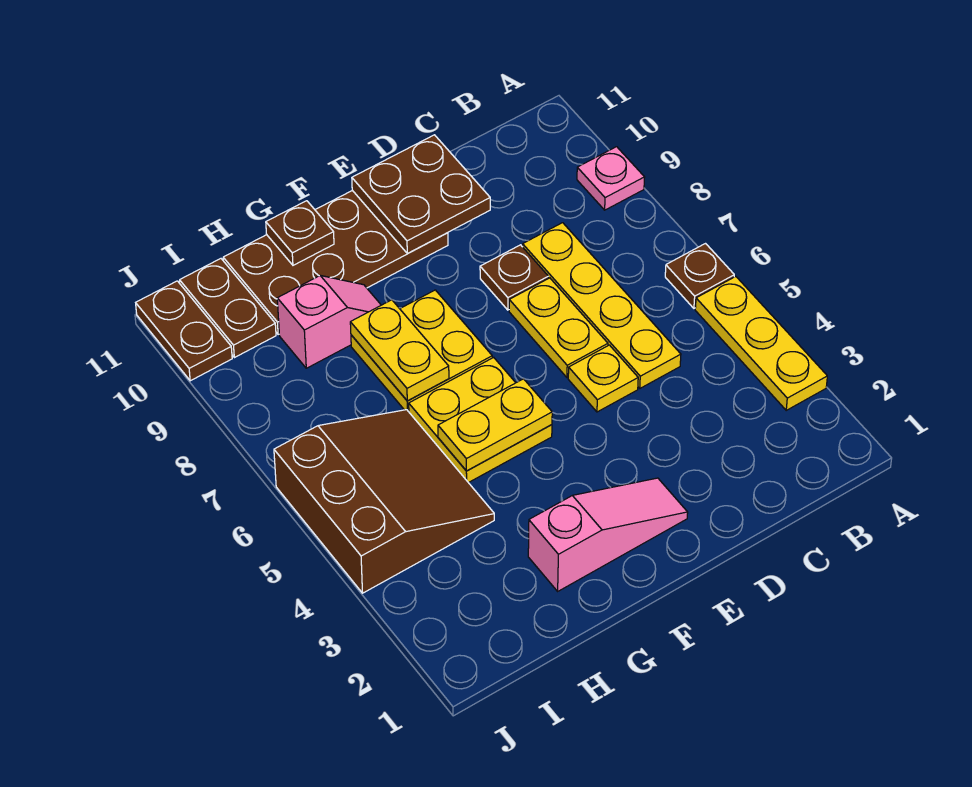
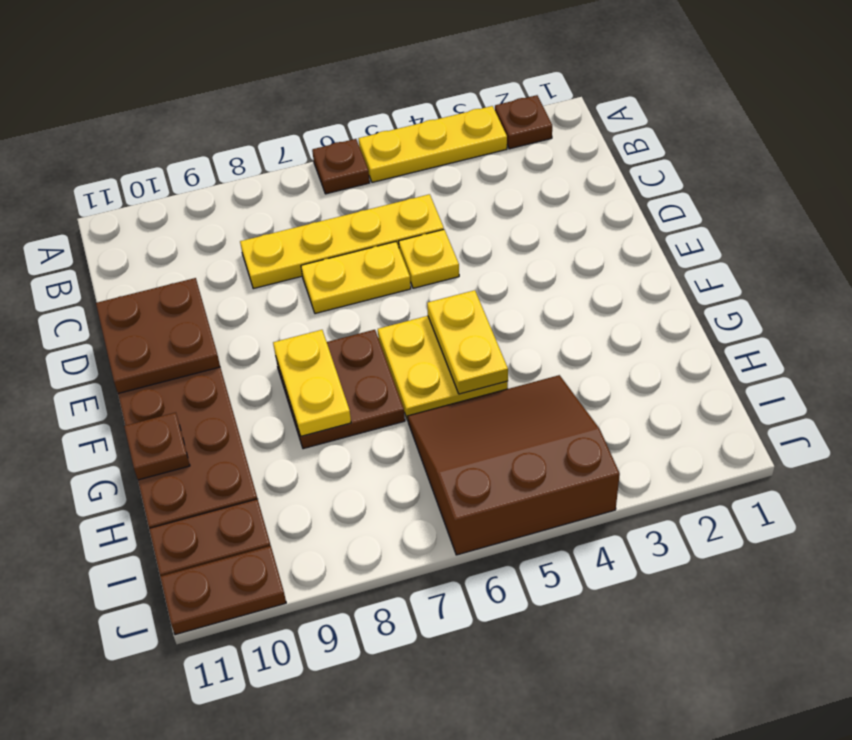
pink 1x1 plate [577,147,645,210] -> none
brown 1x1 plate [480,245,548,310] -> brown 1x1 plate moved to [495,95,552,149]
pink 1x3 slope [528,478,688,591] -> none
yellow 2x2 plate [351,290,492,412] -> brown 2x2 plate [276,330,405,449]
yellow 1x2 plate [350,300,449,401] -> yellow 1x2 plate turned to [273,330,351,436]
pink 1x2 slope [277,276,381,368] -> none

